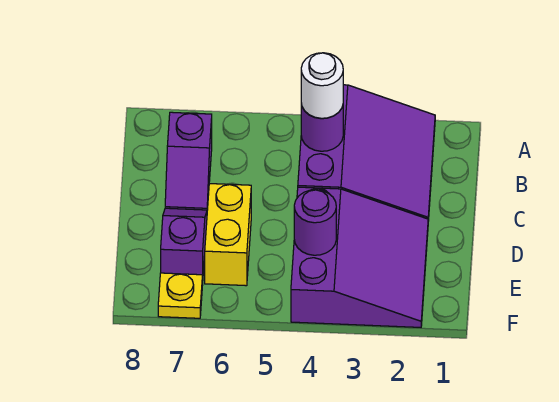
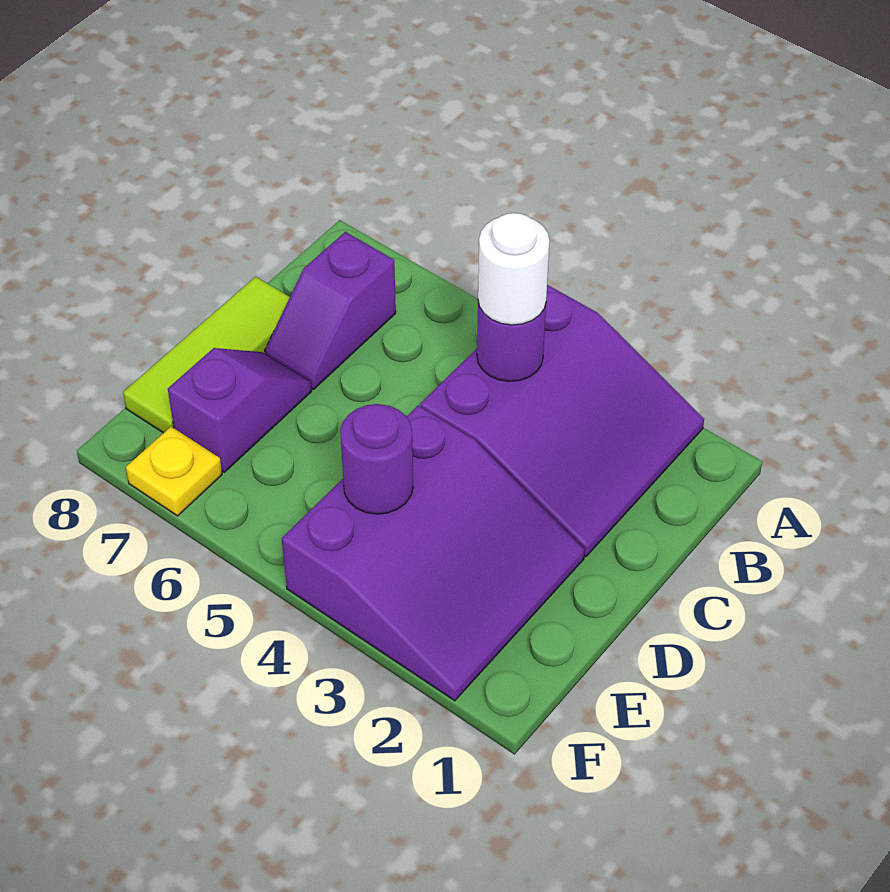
none -> lime 1x3 tile [123,277,290,433]
yellow 1x2 brick [205,184,251,286] -> none

